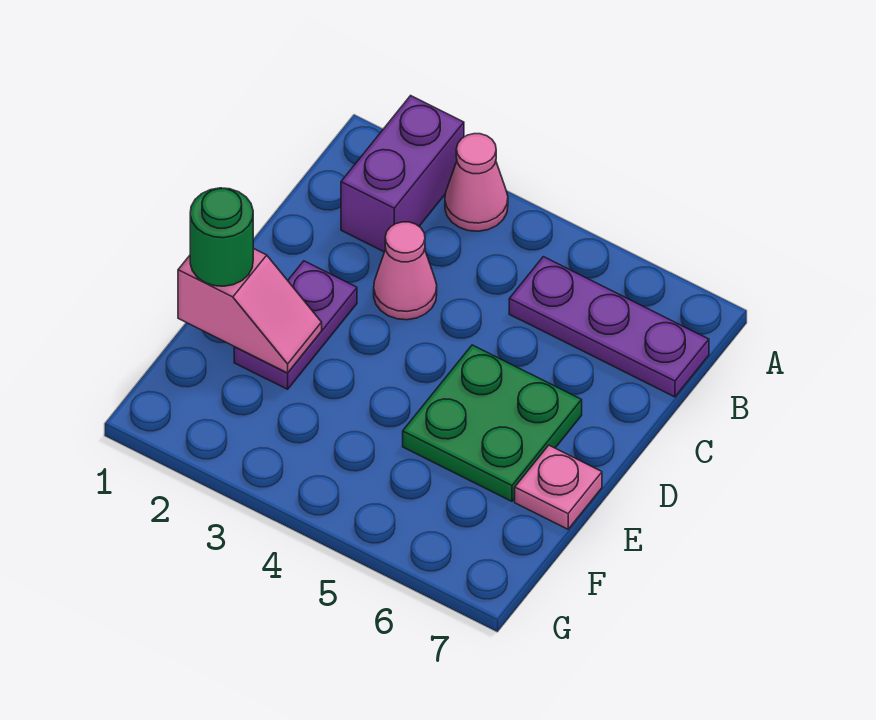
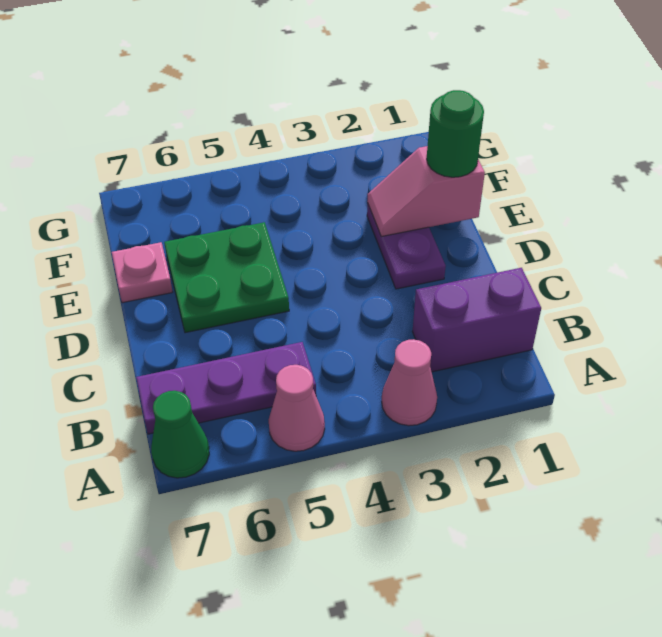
purple 1x2 brick [341,96,464,252] -> purple 1x2 brick turned to [413,268,541,372]
none -> green 1x1 cone [151,391,209,478]
pink 1x1 cone [374,222,437,320] -> pink 1x1 cone moved to [269,365,325,451]

